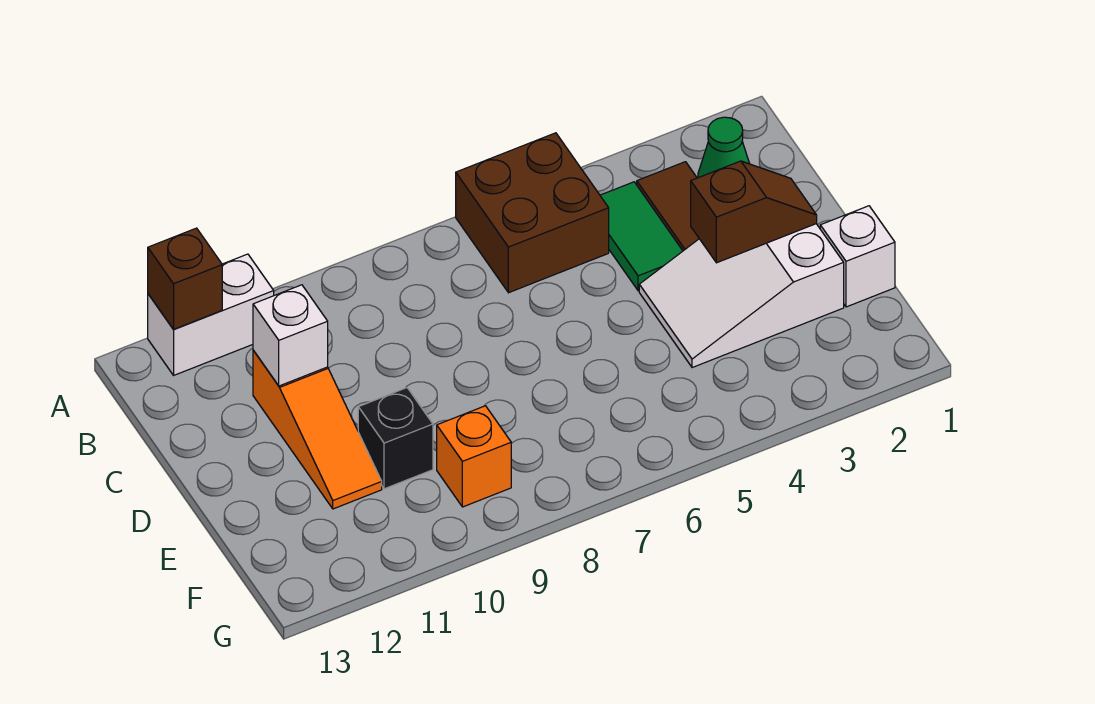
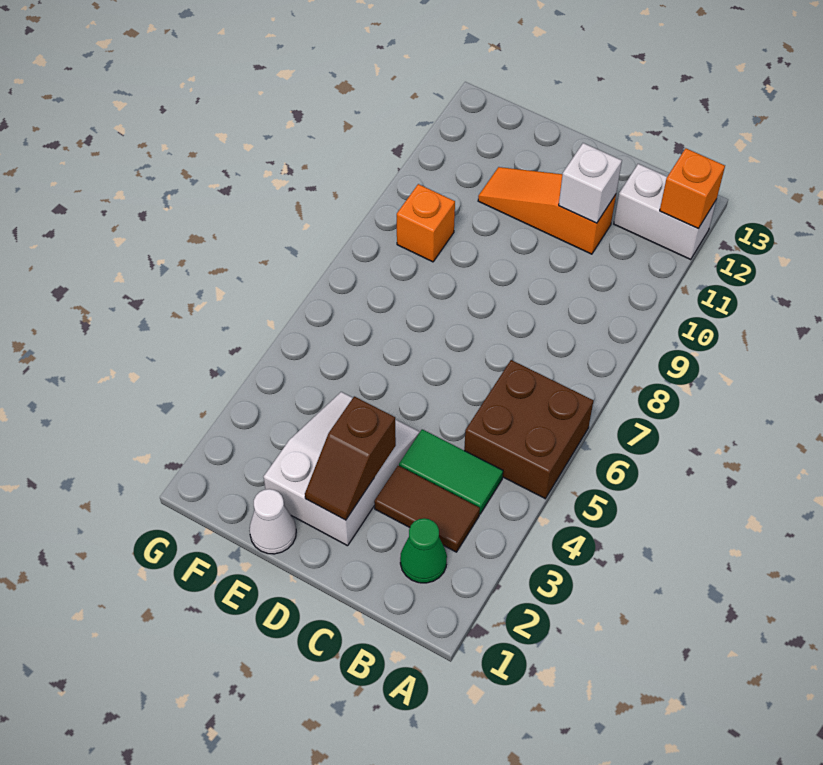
white 1x2 brick [148,254,274,375] -> white 1x2 brick turned to [614,164,716,260]
brown 1x1 brick [148,228,222,329] -> orange 1x1 brick [660,148,725,228]
white 1x1 brick [820,206,895,307] -> white 1x1 cone [249,489,296,554]
black 1x1 brick [358,388,433,489] -> none

